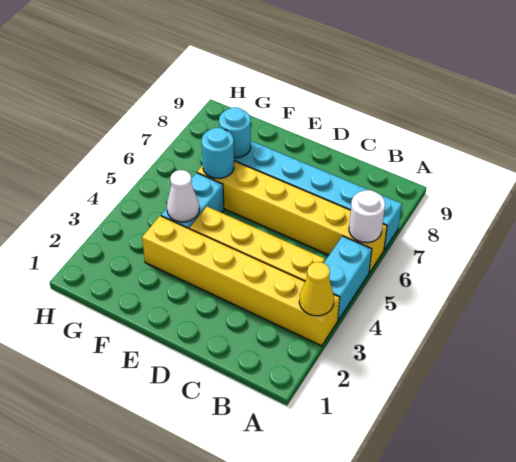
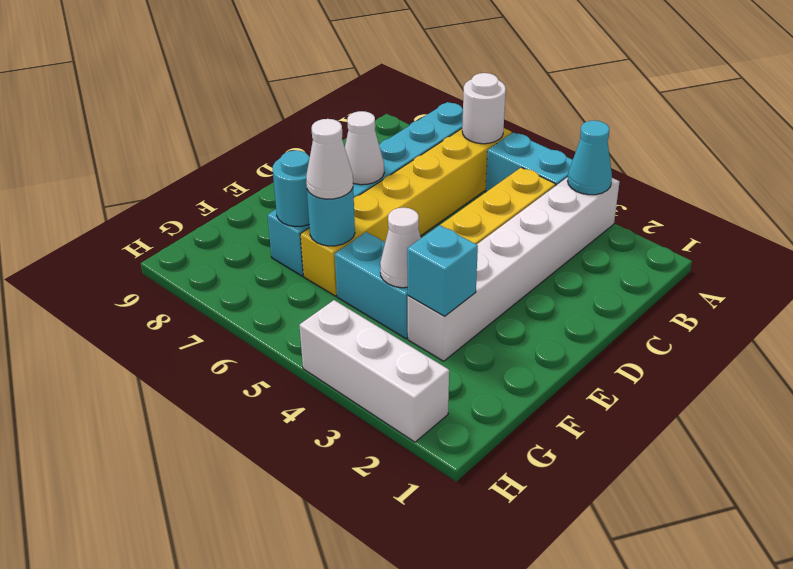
yellow 1x6 brick [142,216,340,346] -> white 1x6 brick [408,177,619,361]
yellow 1x1 cone [299,262,334,316] -> cyan 1x1 cone [568,121,612,195]
none -> white 1x1 cone [345,111,384,185]
none -> cyan 1x1 brick [407,225,478,316]
none -> white 1x1 cone [306,119,353,199]
none -> white 1x3 brick [300,300,449,442]

